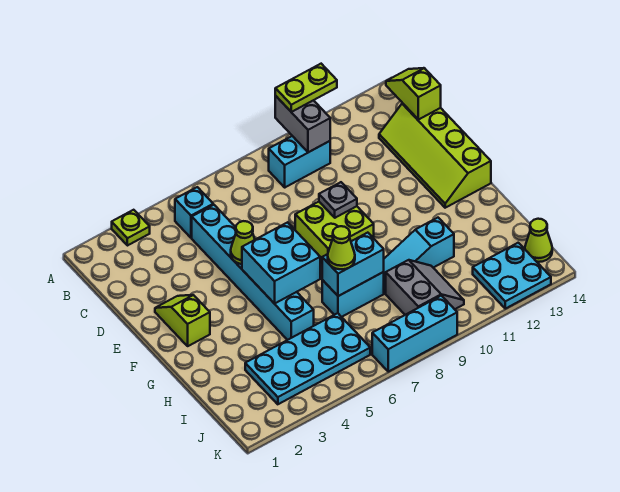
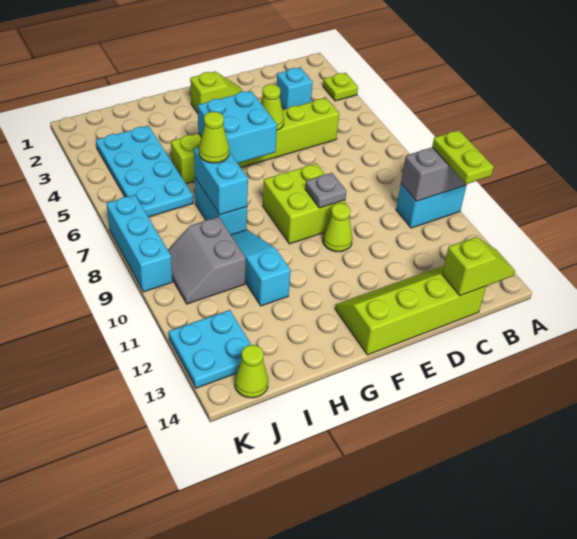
cyan 1x1 brick [175,187,213,238] -> cyan 1x1 brick moved to [277,67,312,109]
cyan 1x2 brick [269,136,330,187] -> cyan 1x2 brick turned to [396,184,466,228]
cyan 1x6 brick [192,205,314,340] -> lime 1x6 brick [171,98,339,184]
none -> lime 1x1 cone [323,203,352,252]
grey 2x2 slope [386,260,464,315] -> grey 2x2 slope turned to [168,217,246,304]

